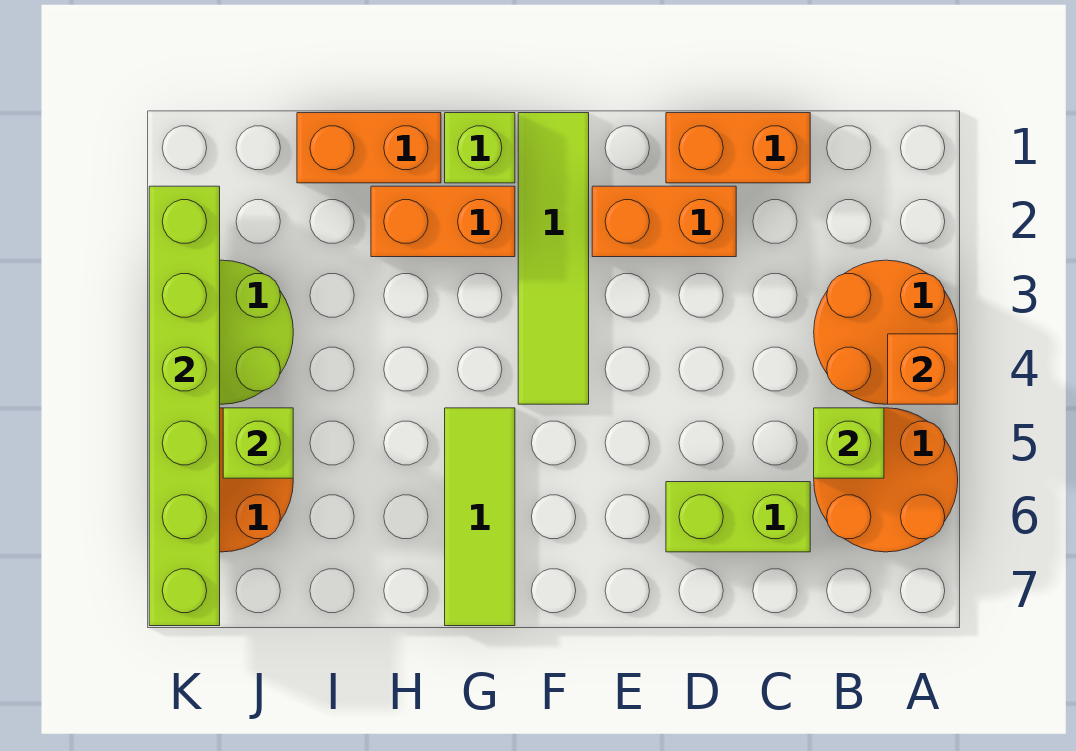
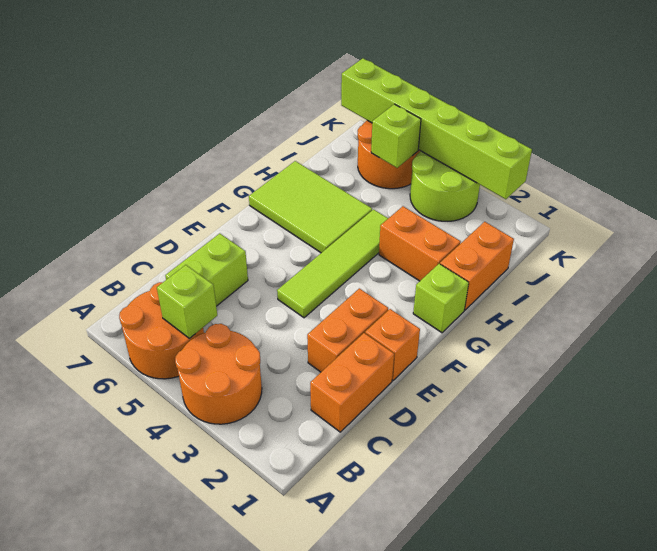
orange 1x1 brick [888,334,958,404] -> orange 1x1 brick moved to [365,309,420,380]
lime 1x4 tile [518,113,589,404] -> lime 1x4 tile turned to [277,209,388,318]
orange 1x2 brick [371,186,515,257] -> orange 1x2 brick turned to [379,206,461,281]
lime 1x3 tile [445,408,515,626] -> lime 2x3 tile [249,161,372,253]

